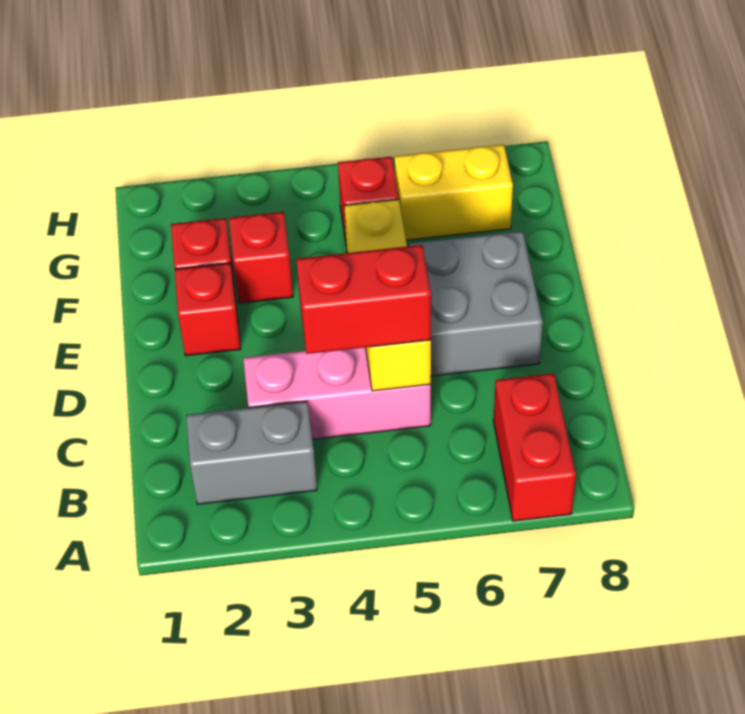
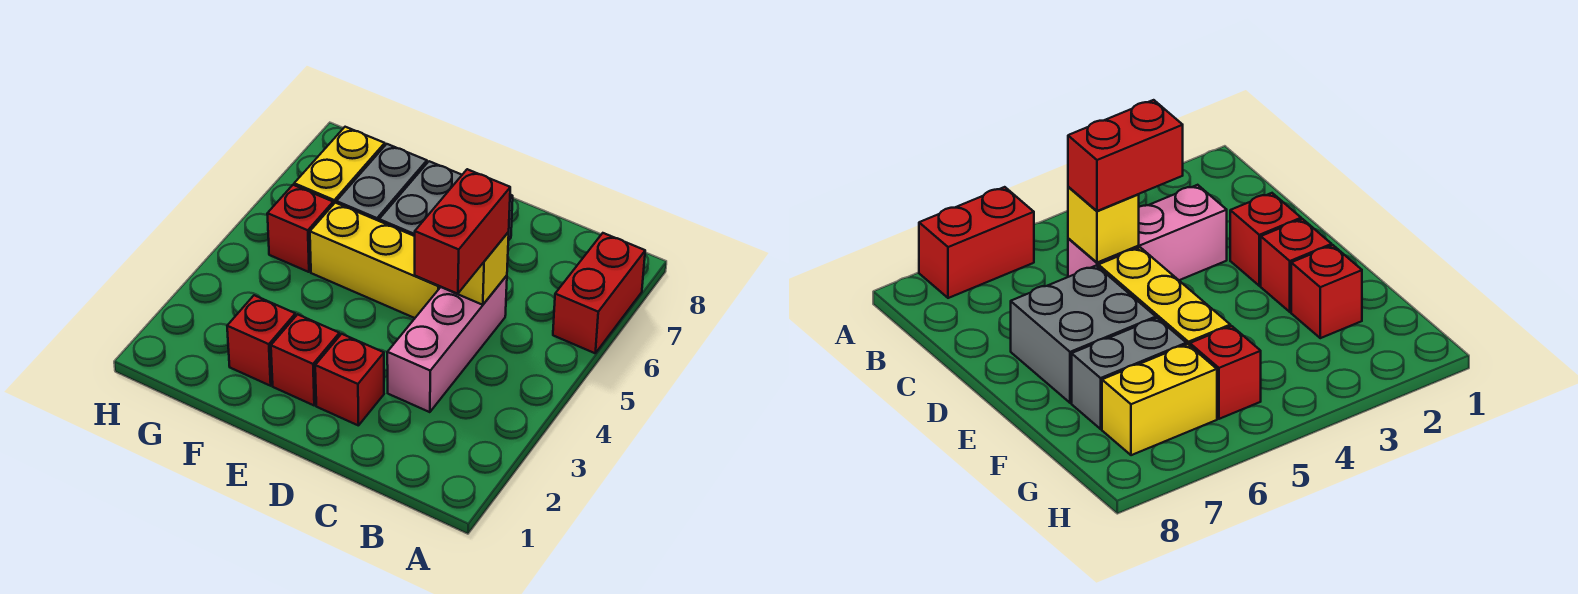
red 1x2 brick [494,373,576,521] -> red 1x2 brick turned to [553,233,645,353]
grey 1x2 brick [186,401,317,504] -> grey 1x2 brick moved to [336,144,427,221]
red 1x1 brick [229,212,293,303] -> red 1x1 brick moved to [315,334,384,426]

